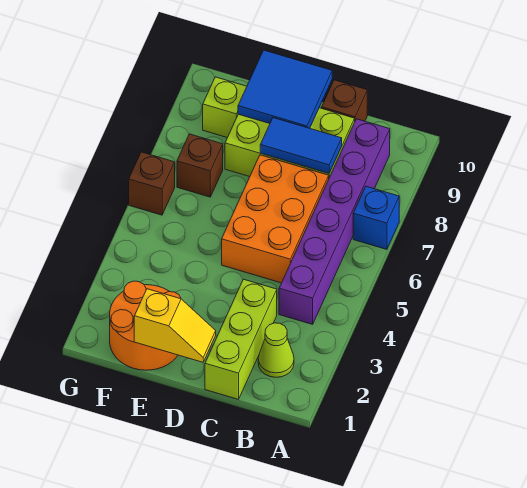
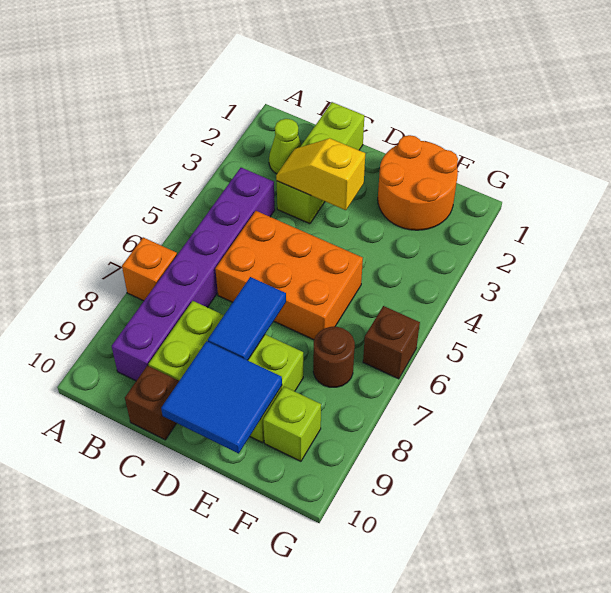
blue 1x1 brick [353,186,399,249] -> orange 1x1 brick [122,237,177,301]
orange 2x3 brick [222,155,329,283] -> orange 2x3 brick turned to [215,211,363,340]
blue 1x2 tile [260,118,342,173] -> blue 1x2 tile turned to [208,277,286,360]
yellow 1x2 slope [134,289,216,362] -> yellow 1x2 slope moved to [276,138,365,210]
brown 1x1 brick [177,134,223,197] -> brown 1x1 round brick [313,327,355,387]

